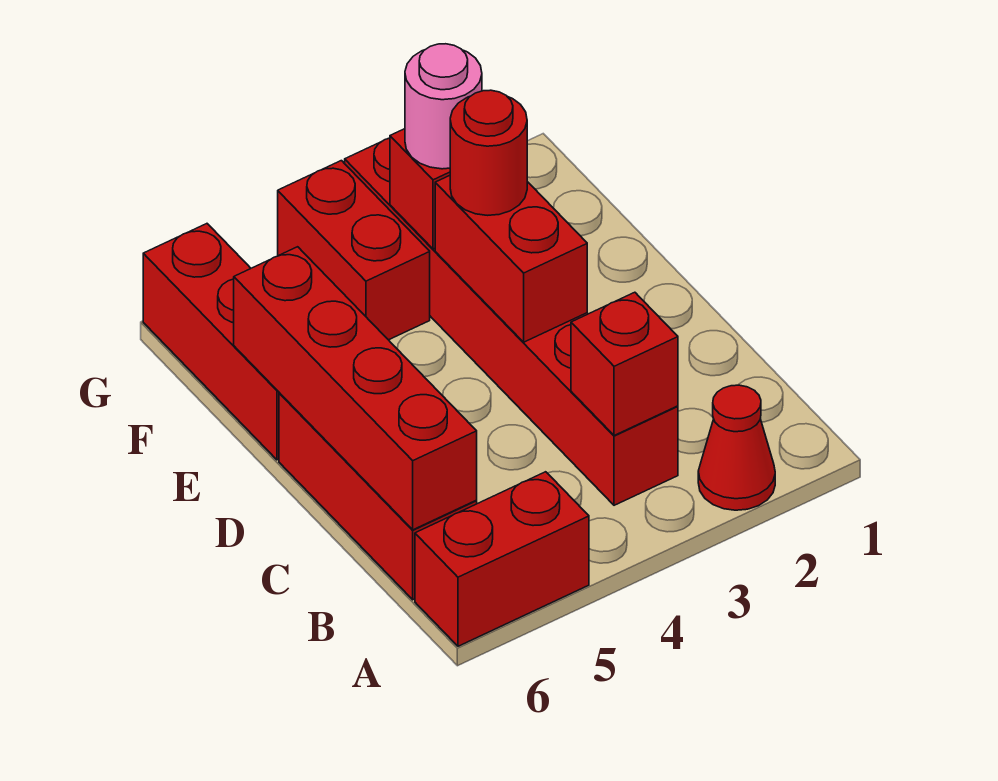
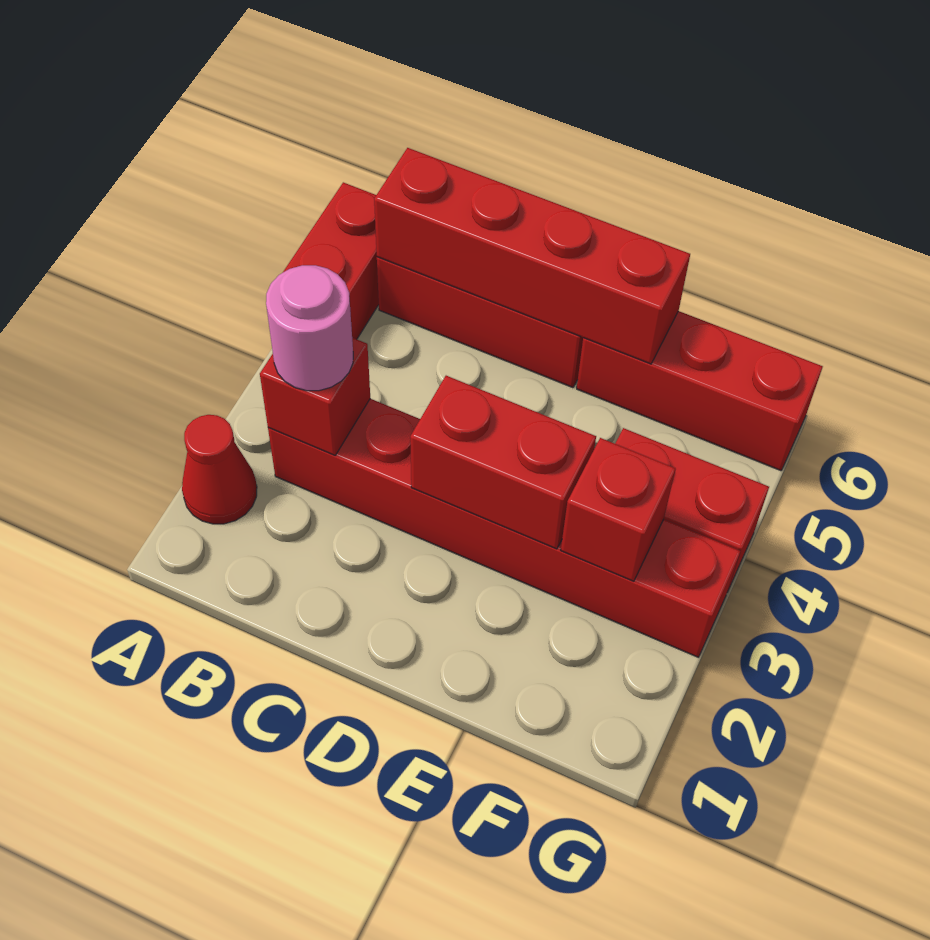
red 1x1 round brick [450,90,527,215] -> none
pink 1x1 round brick [405,44,482,169] -> pink 1x1 round brick moved to [266,265,353,391]

